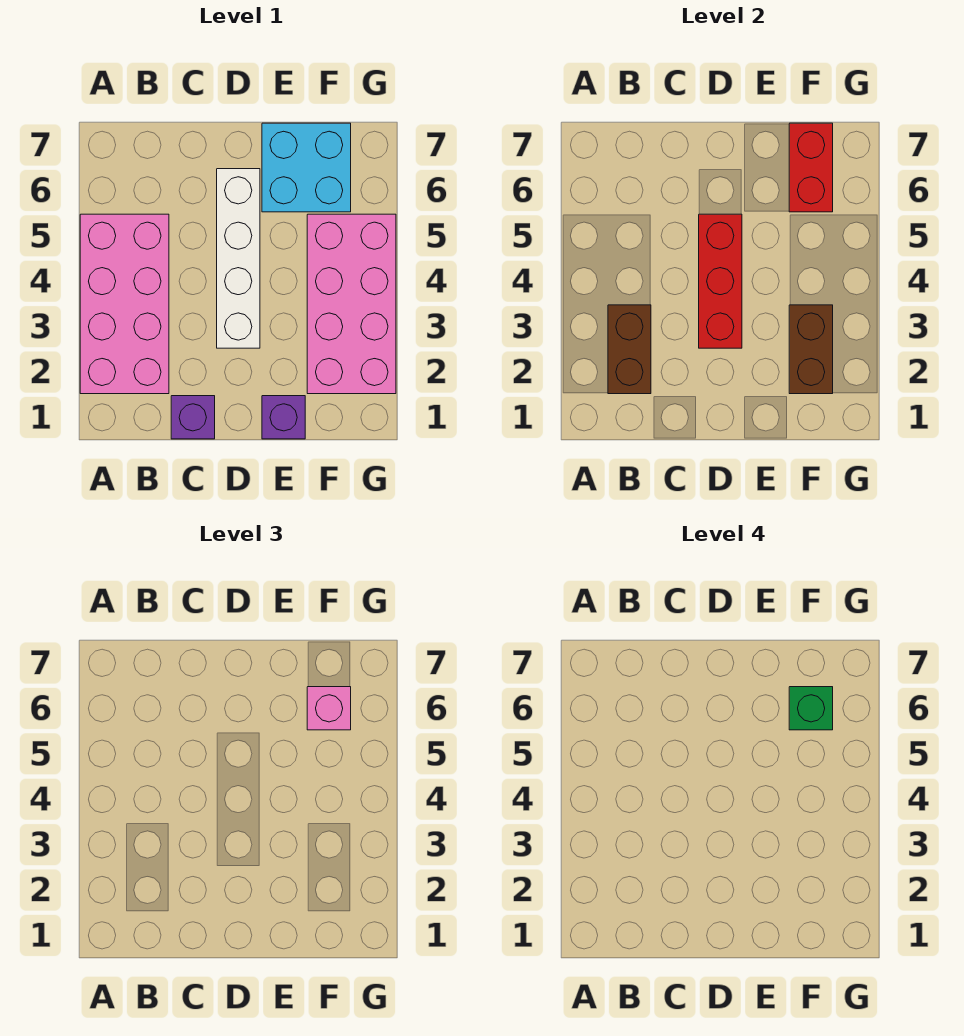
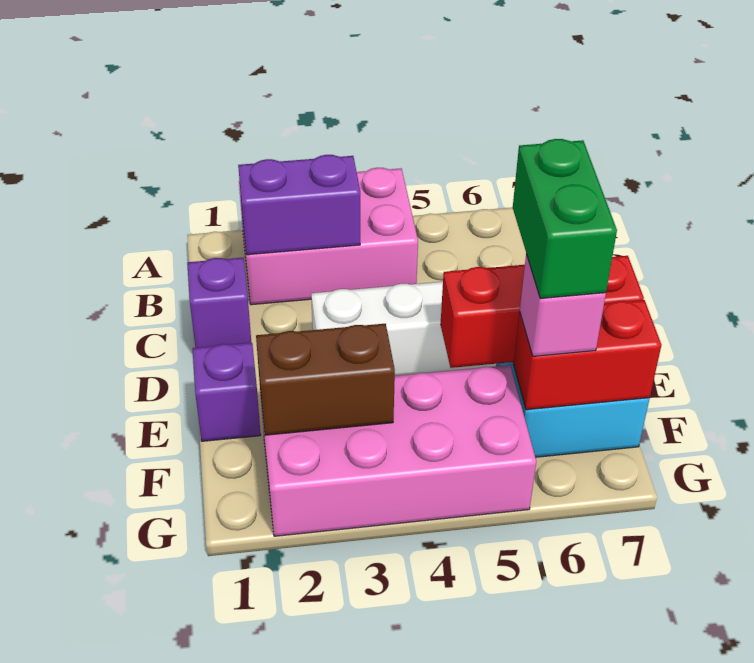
pink 2x4 brick [80,214,169,394] -> pink 2x3 brick [239,168,418,305]
brown 1x2 brick [608,305,651,394] -> purple 1x2 brick [238,155,360,255]
red 1x3 brick [699,214,742,348] -> red 1x3 brick moved to [441,256,644,368]
green 1x1 brick [789,687,833,730] -> green 1x2 brick [513,139,617,299]

